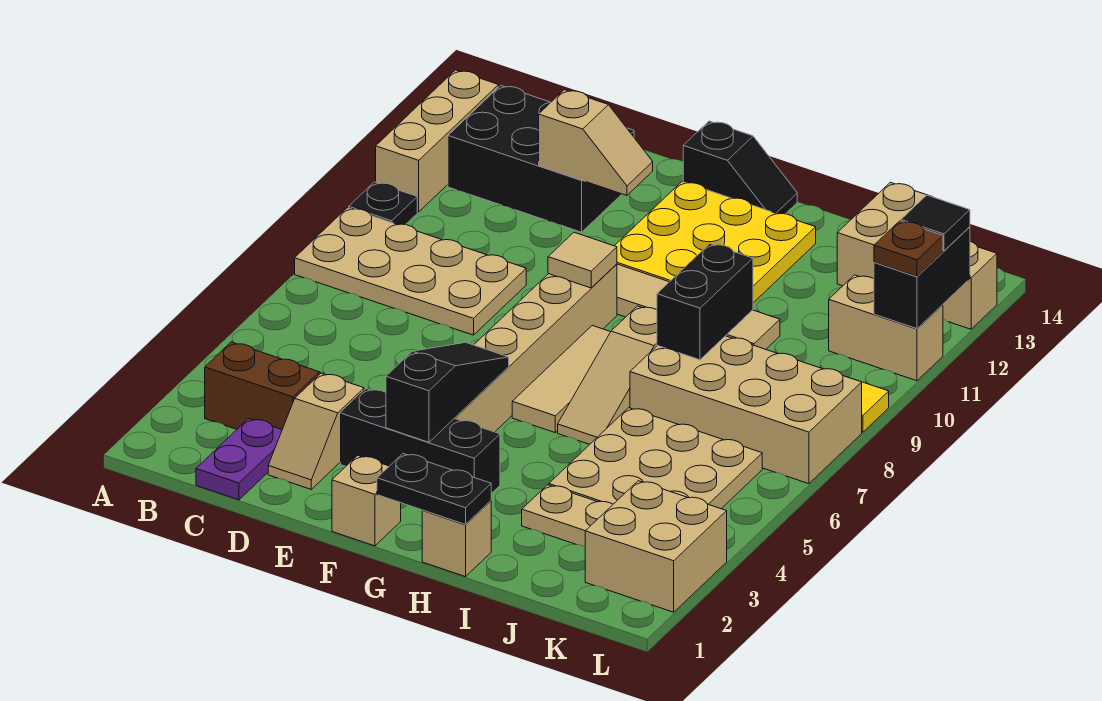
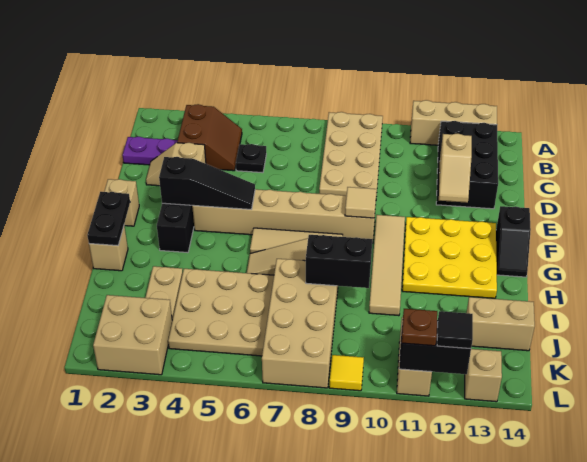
black 1x1 plate [349,182,417,225] -> black 1x1 plate moved to [236,144,266,173]

